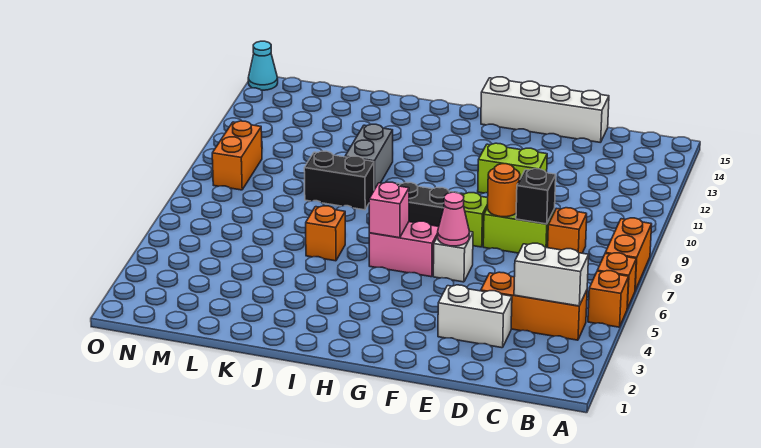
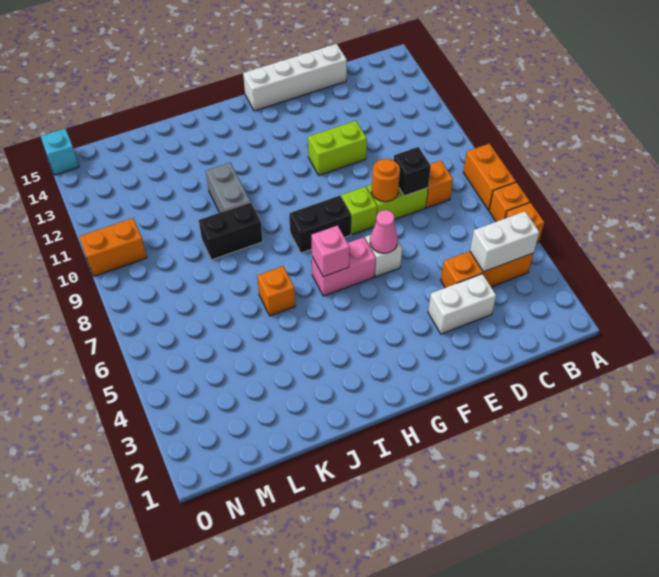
orange 1x2 brick [212,121,262,190] -> orange 1x2 brick turned to [79,218,147,276]
cyan 1x1 cone [248,41,278,90] -> cyan 1x1 brick [41,129,79,175]

